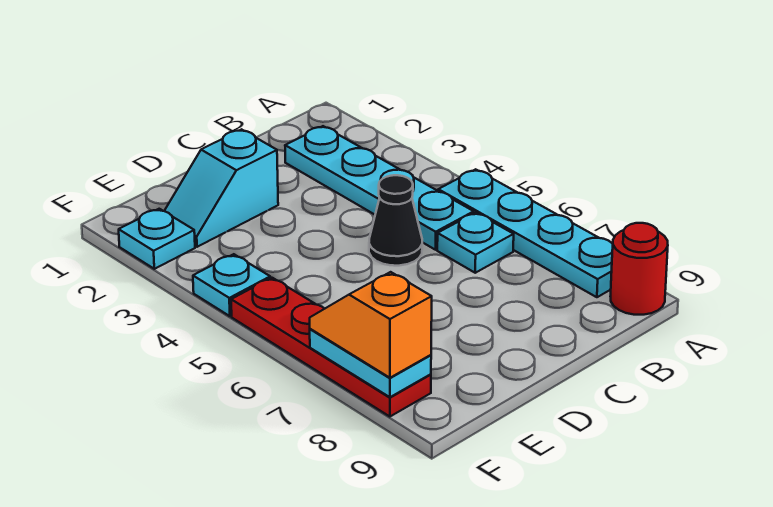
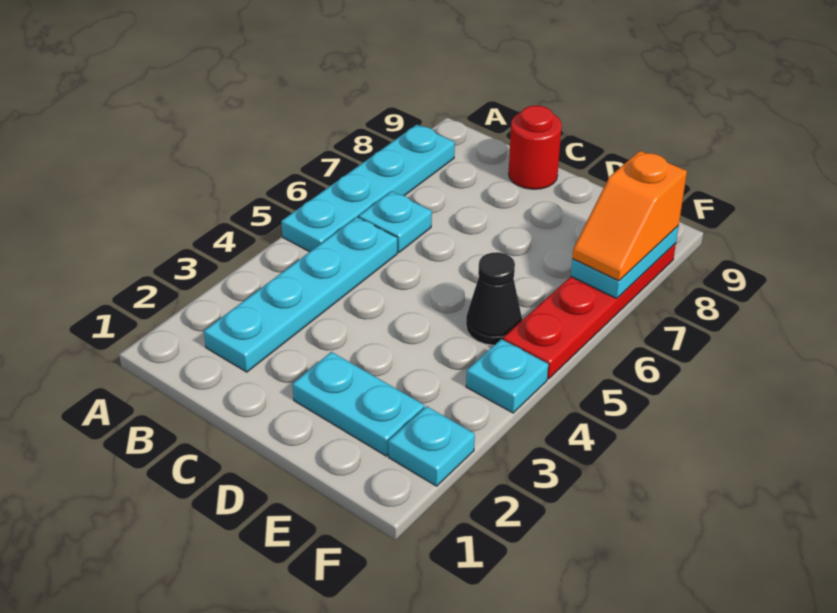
red 1x1 round brick [610,223,668,315] -> red 1x1 round brick moved to [509,106,562,189]
black 1x1 cone [369,175,422,266] -> black 1x1 cone moved to [466,252,522,345]
cyan 1x2 slope [165,129,278,247] -> cyan 1x2 plate [292,352,424,456]

